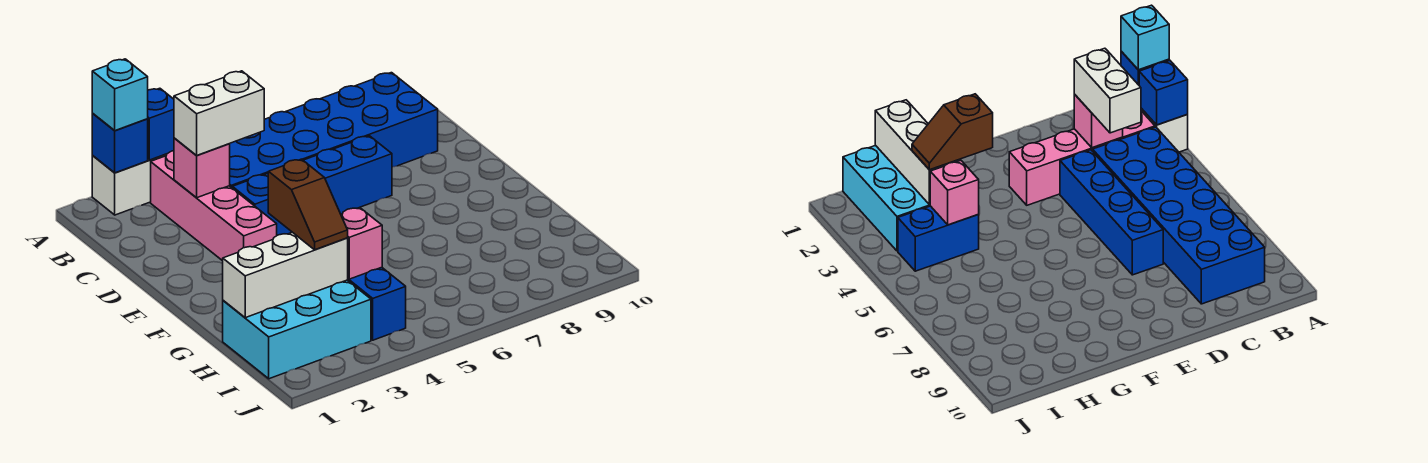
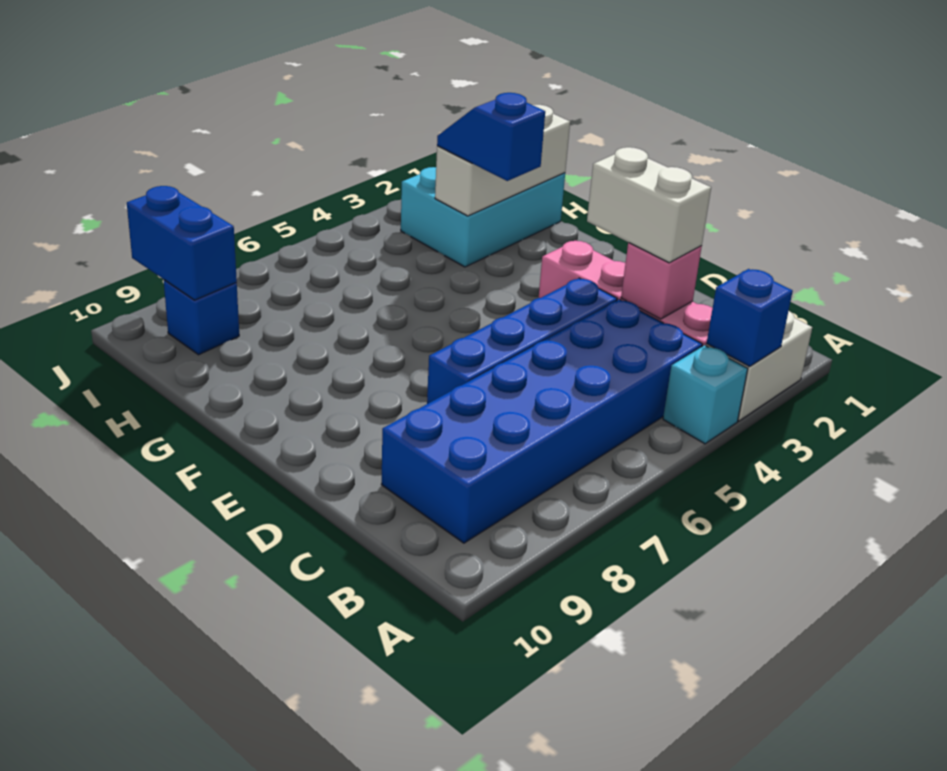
blue 1x1 brick [92,114,148,173] -> blue 1x1 brick moved to [164,280,239,355]
cyan 1x1 brick [92,59,148,131] -> cyan 1x1 brick moved to [663,345,748,444]
white 1x2 brick [174,71,264,156] -> white 1x2 brick turned to [587,147,711,263]
brown 1x2 slope [268,159,348,250] -> blue 1x2 slope [437,93,545,181]
blue 1x2 brick [348,267,406,340] -> blue 1x2 brick moved to [127,186,237,300]
pink 1x1 brick [341,207,382,279] -> none

